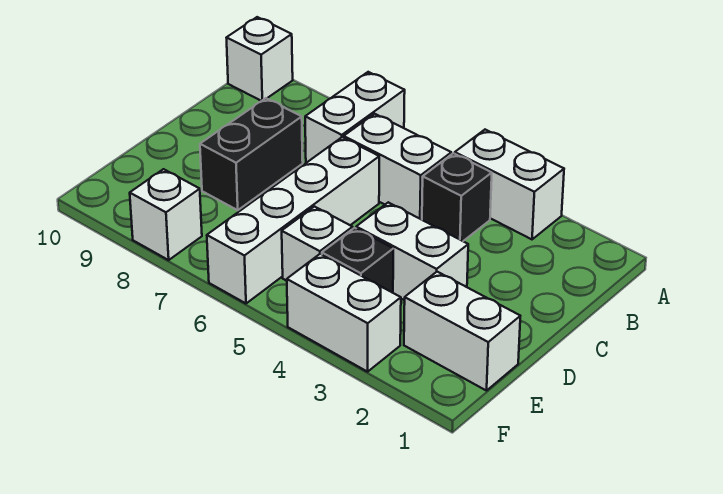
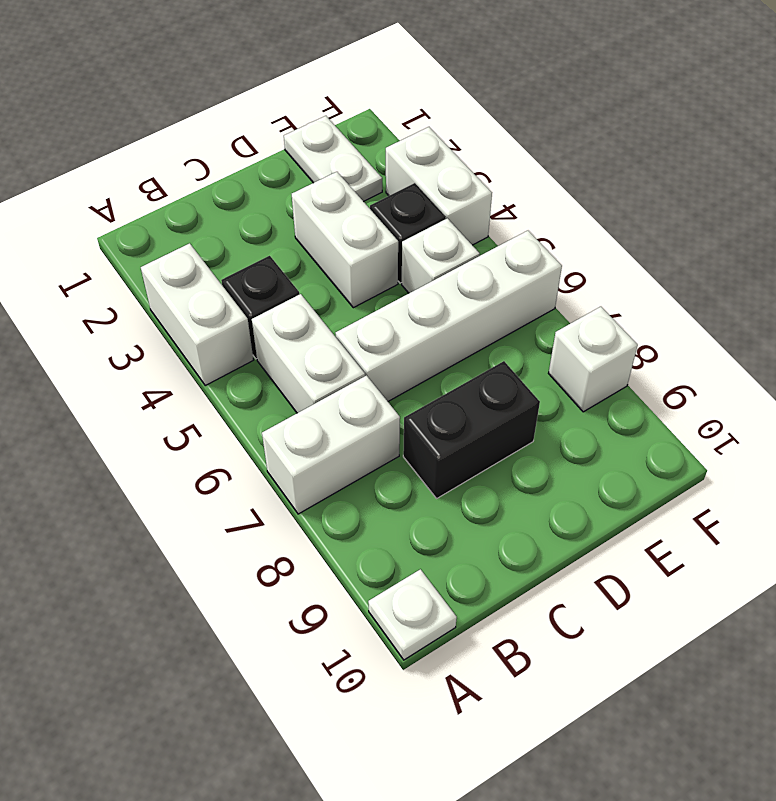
white 1x1 brick [227,17,293,101] -> white 1x1 plate [368,569,457,660]
white 1x2 brick [404,272,520,391] -> white 1x2 plate [284,116,382,202]

